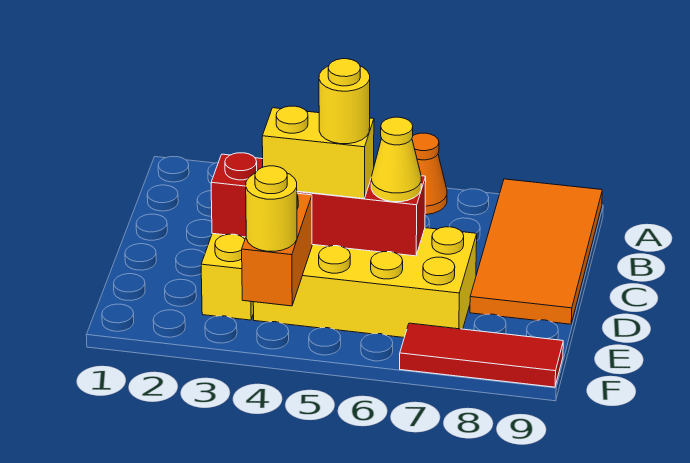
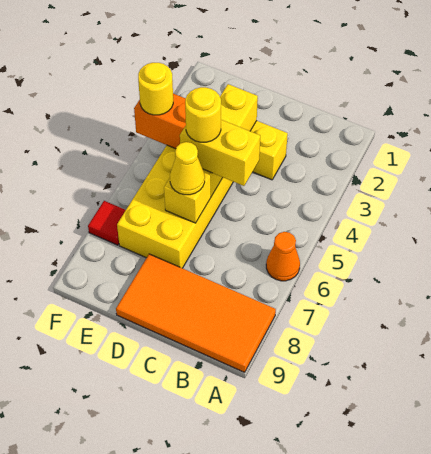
red 1x4 brick [211,153,426,256] -> yellow 1x4 brick [164,84,258,223]
yellow 1x2 brick [262,106,374,199] -> yellow 1x2 brick turned to [180,120,260,186]
red 1x3 tile [400,323,563,387] -> red 1x1 tile [88,201,126,245]

